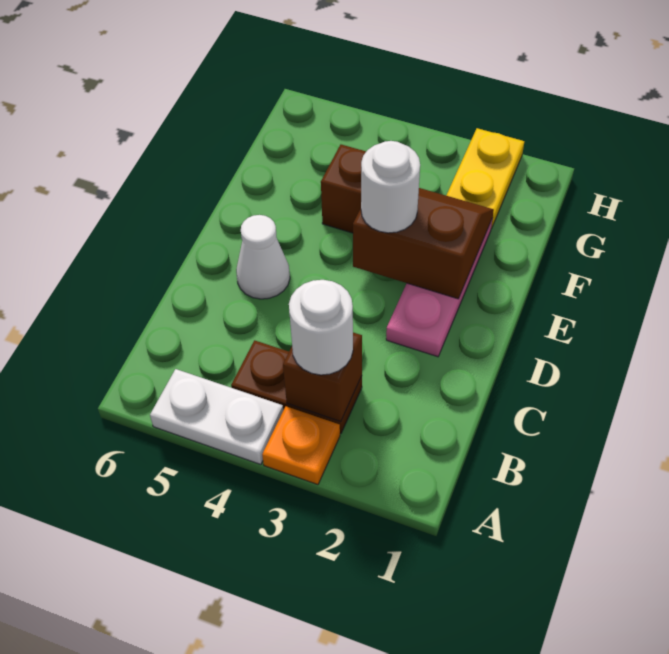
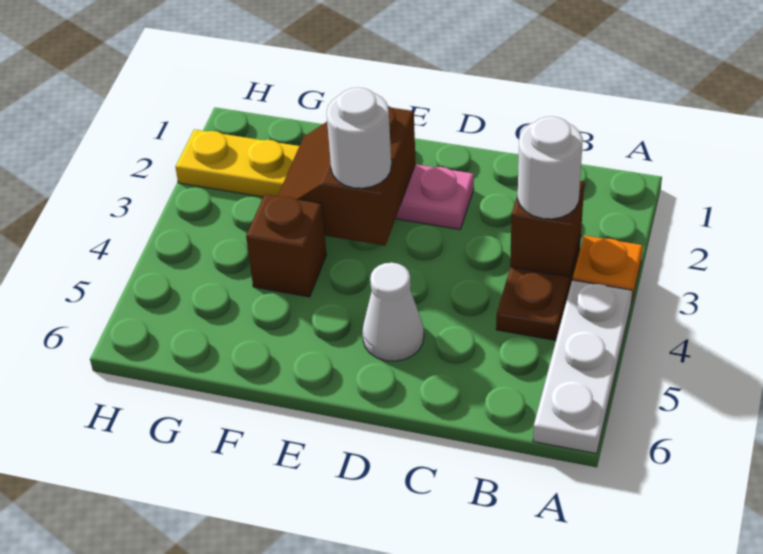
white 1x2 plate [150,369,283,464] -> white 1x3 plate [533,280,632,454]

